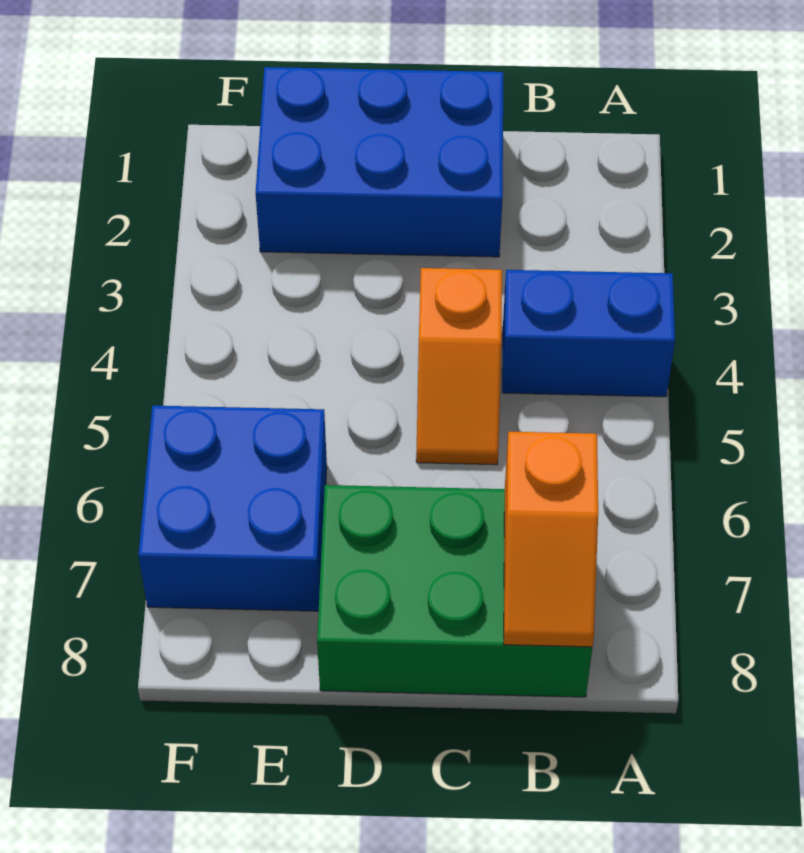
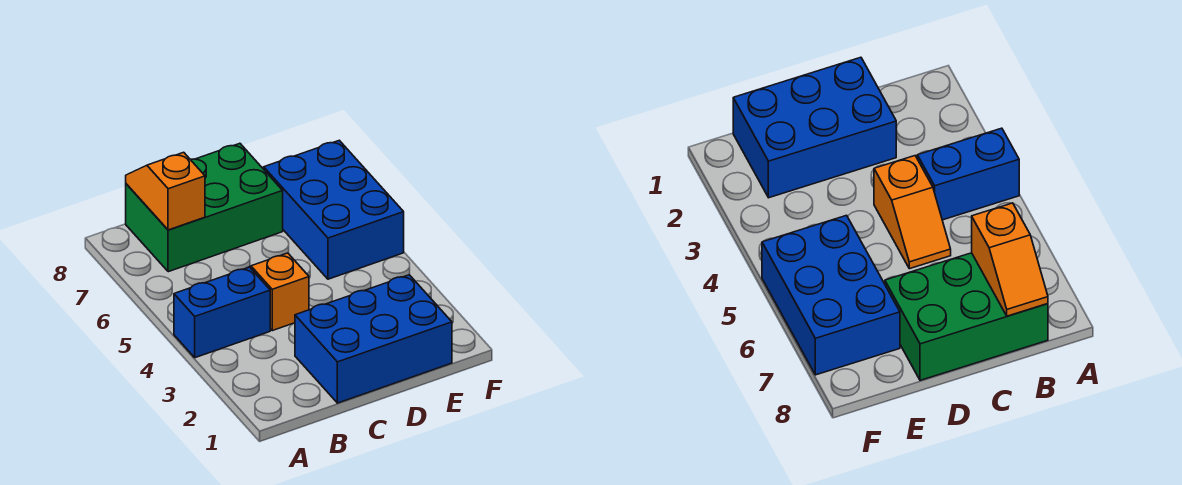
blue 2x2 brick [139,406,327,611] -> blue 2x3 brick [264,140,404,279]

